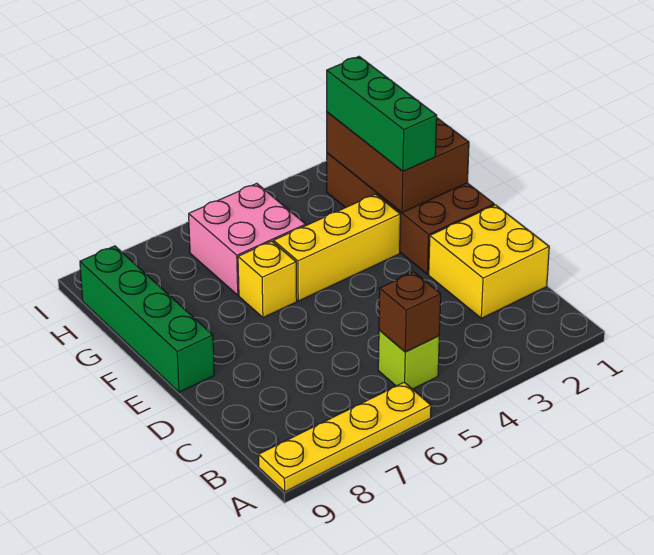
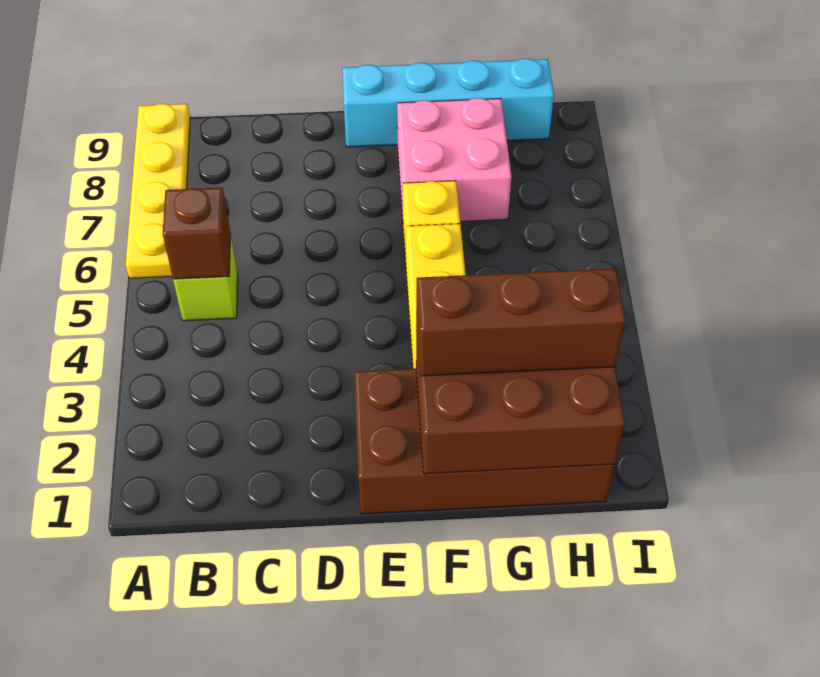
yellow 2x2 brick [429,205,549,318] -> none
green 1x4 brick [80,246,214,392] -> cyan 1x4 brick [342,58,554,147]
green 1x3 brick [327,57,437,171] -> brown 1x3 brick [416,269,625,376]
pink 2x2 brick [189,183,306,295] -> pink 2x2 brick moved to [397,98,512,221]

